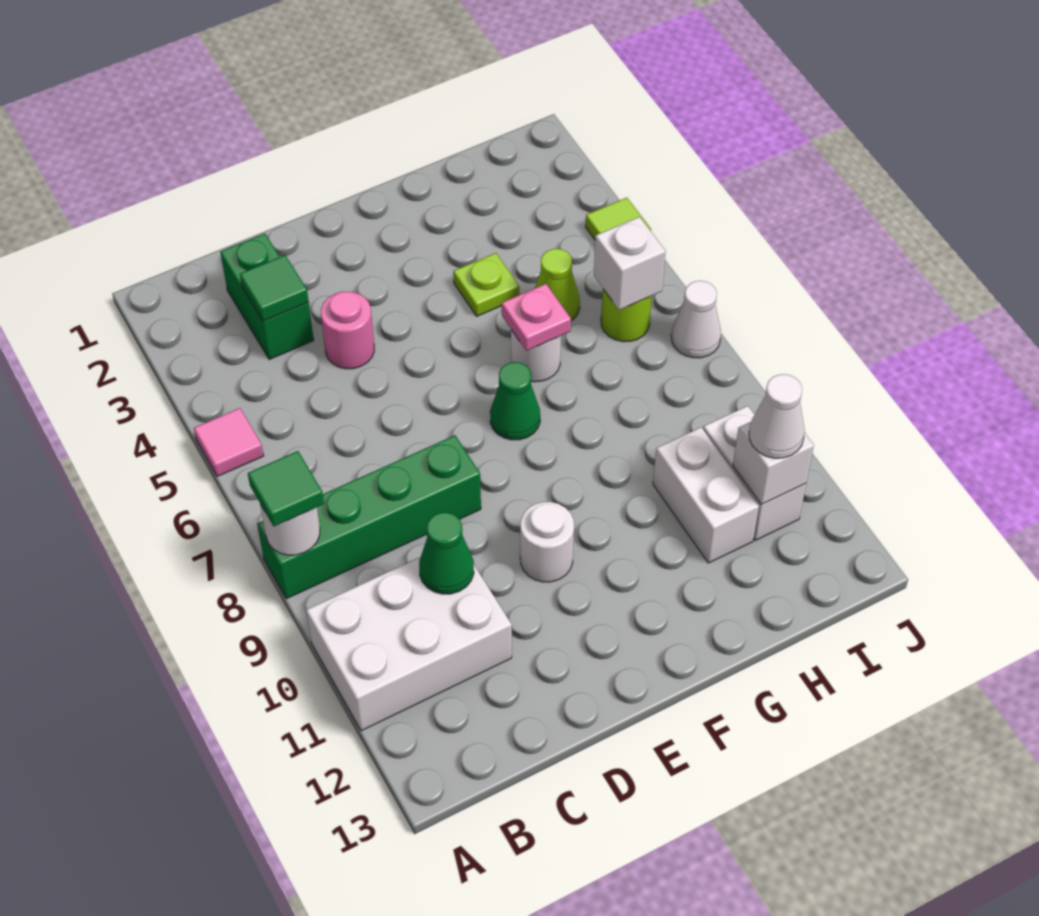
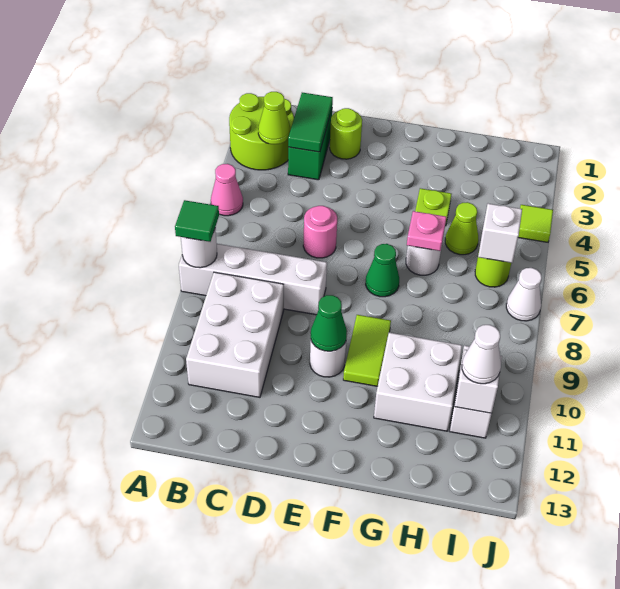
none -> lime 2x2 round brick [229,93,294,170]
pink 1x1 tile [194,408,264,476] -> pink 1x1 cone [211,164,243,216]
green 1x4 brick [257,435,481,599] -> white 1x4 brick [179,244,327,315]
white 2x3 brick [306,557,512,731] -> white 2x3 brick turned to [186,272,284,397]
none -> lime 1x1 cone [258,92,290,144]
green 1x1 tile [240,255,309,321] -> green 1x2 tile [288,93,333,152]
green 1x1 cone [419,512,474,594] -> green 1x1 cone moved to [311,295,347,351]
none -> lime 1x1 round brick [330,108,362,159]
pink 1x1 round brick [321,292,374,369] -> pink 1x1 round brick moved to [303,206,337,258]
none -> lime 1x2 tile [343,315,391,386]
white 1x2 brick [653,428,759,563] -> white 2x2 brick [374,333,462,431]

